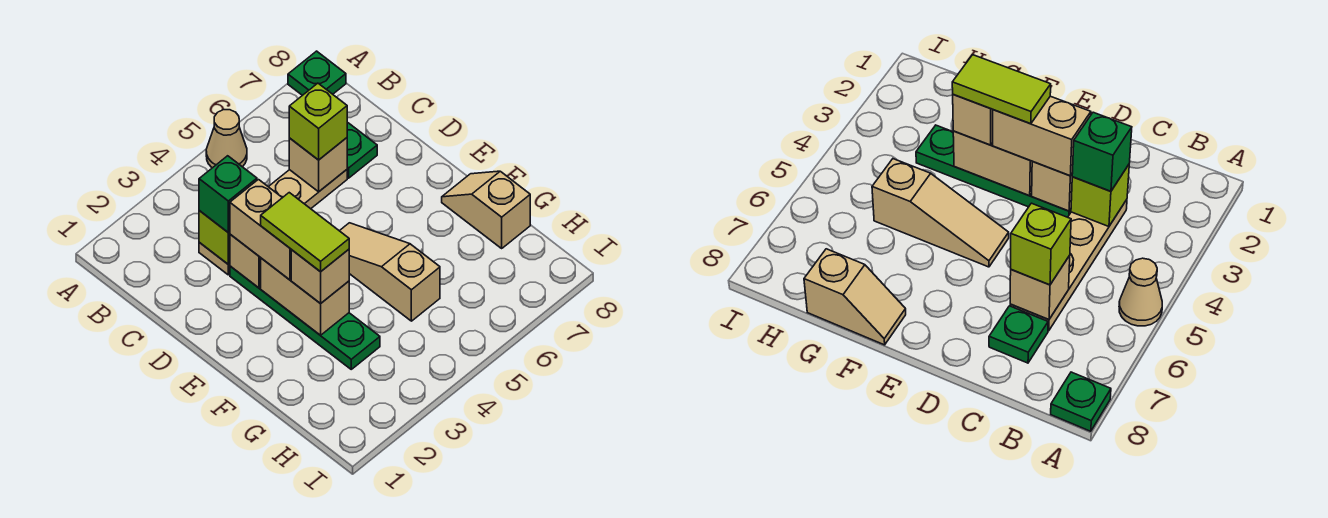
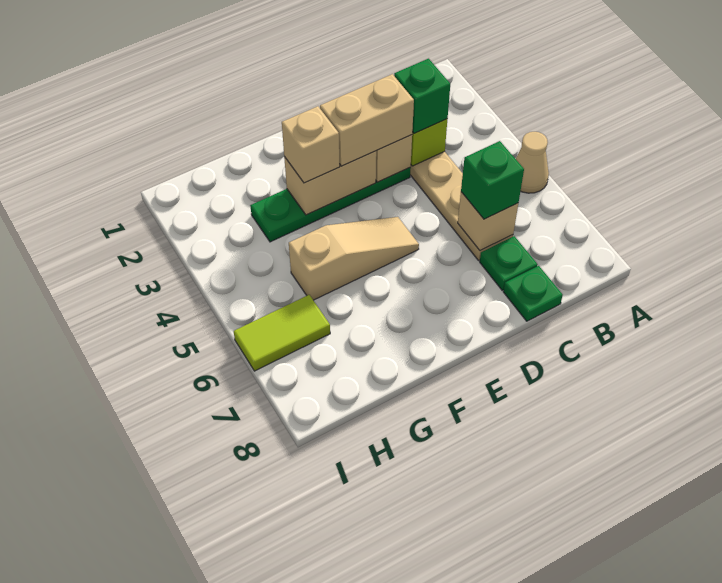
green 1x1 plate [288,51,346,95] -> green 1x1 plate moved to [503,266,563,321]
lime 1x1 brick [289,83,347,160] -> green 1x1 brick [461,141,524,219]
lime 1x2 tile [261,193,349,272] -> lime 1x2 tile moved to [234,295,330,371]
tan 1x2 slope [442,171,530,248] -> none

